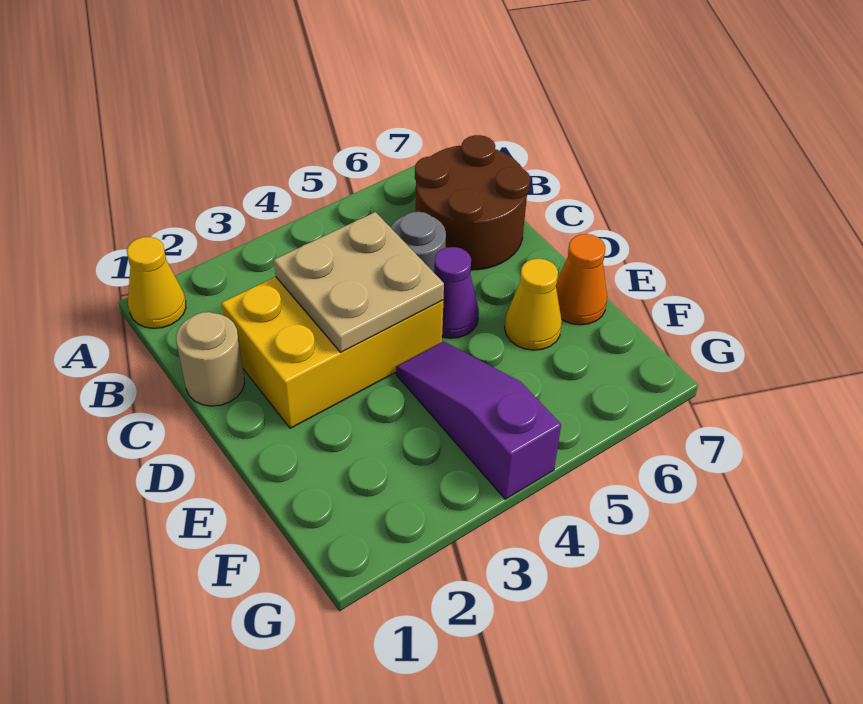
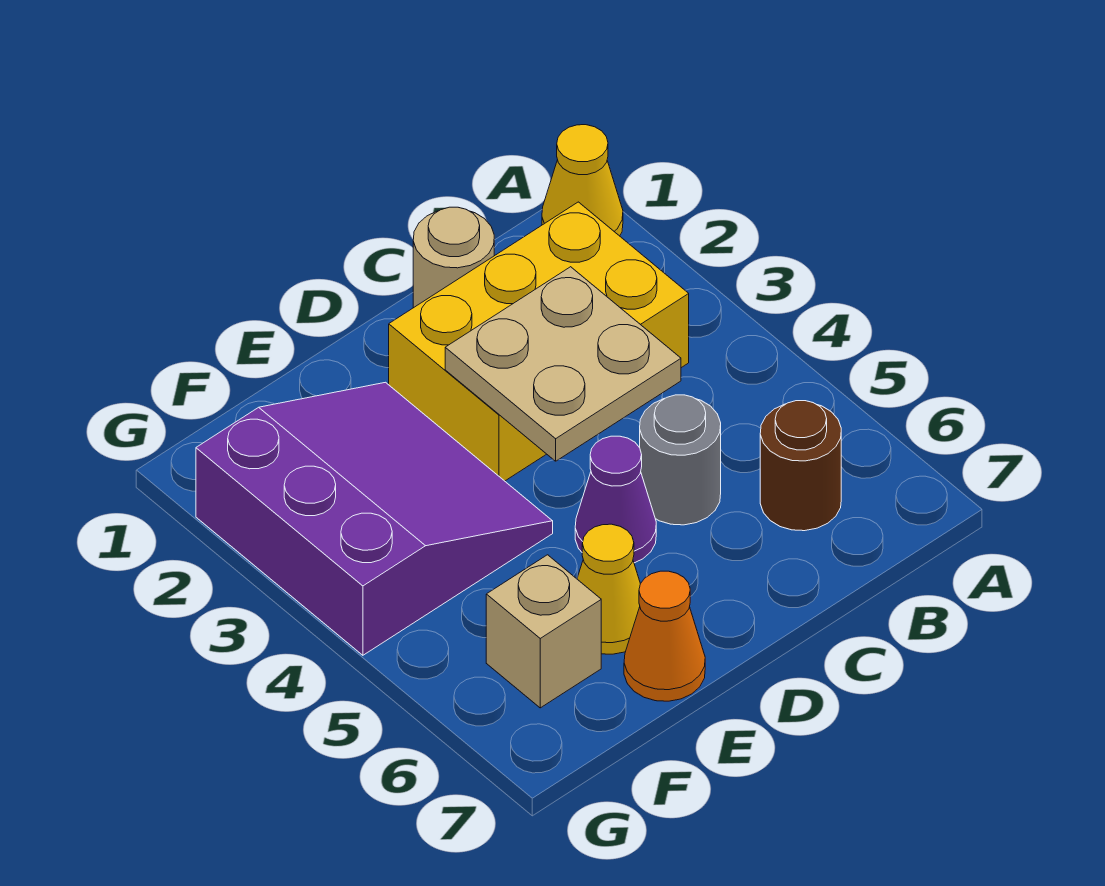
brown 2x2 round brick [415,135,530,270] -> brown 1x1 round brick [760,401,841,531]
yellow 2x3 brick [221,277,443,428] -> yellow 2x3 brick turned to [389,202,689,481]
purple 1x3 slope [396,341,561,499] -> purple 3x3 slope [196,382,553,655]
none -> tan 1x1 brick [486,555,601,708]

